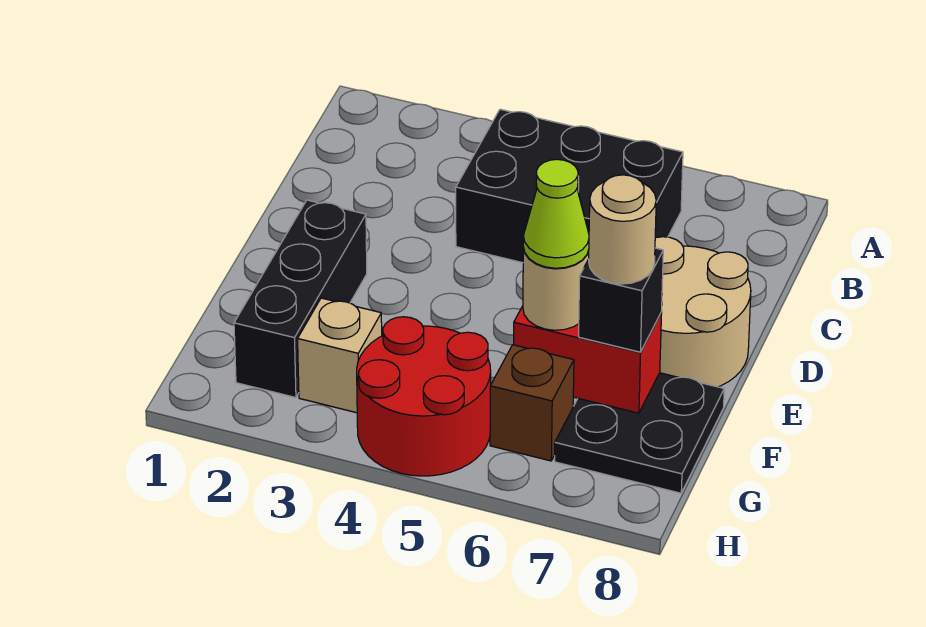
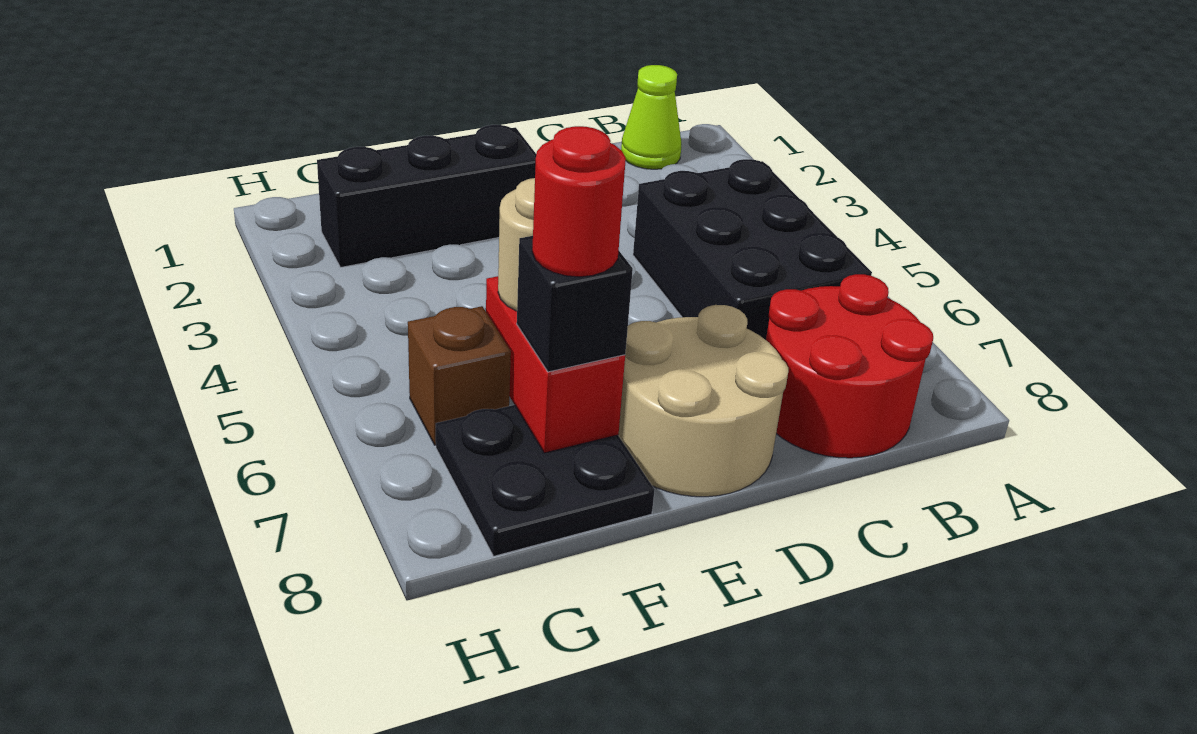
lime 1x1 cone [523,159,589,268] -> lime 1x1 cone moved to [621,65,681,169]
tan 1x1 round brick [588,175,656,284] -> red 1x1 round brick [532,126,626,277]
tan 1x1 brick [298,298,382,413] -> none
red 2x2 round brick [357,317,491,476] -> red 2x2 round brick moved to [766,274,933,458]

